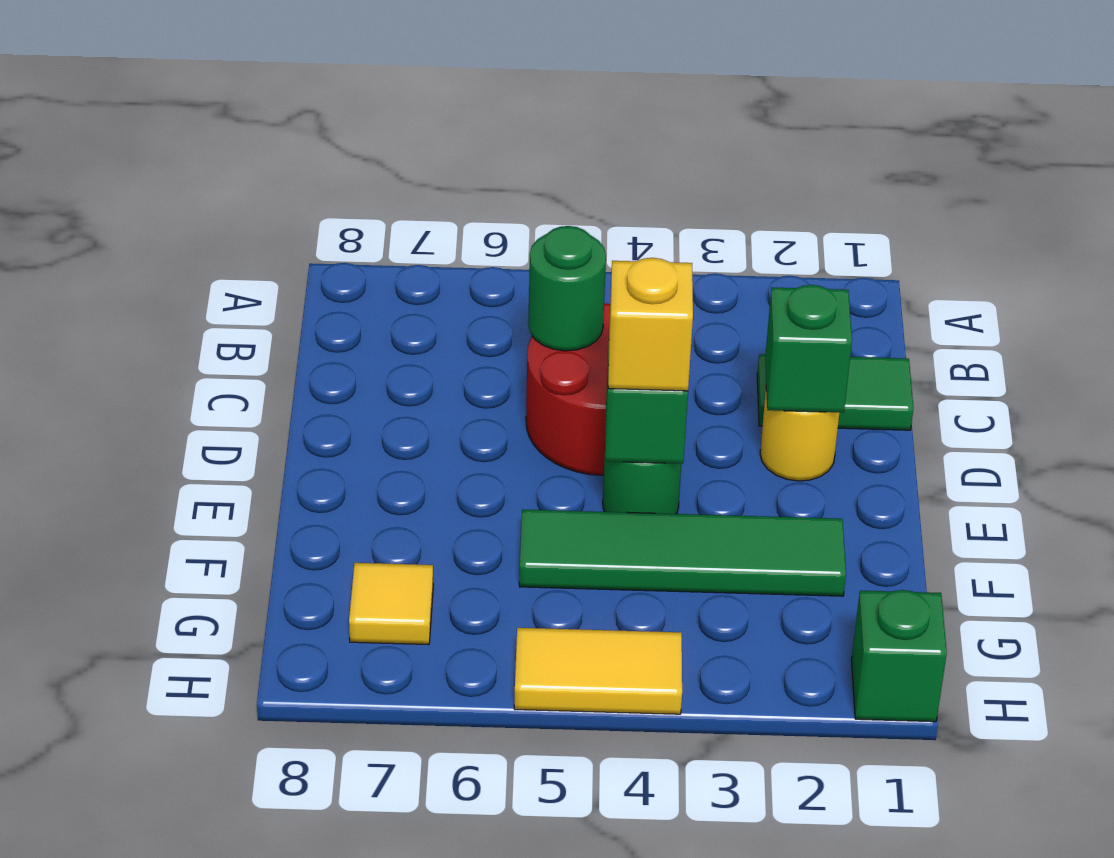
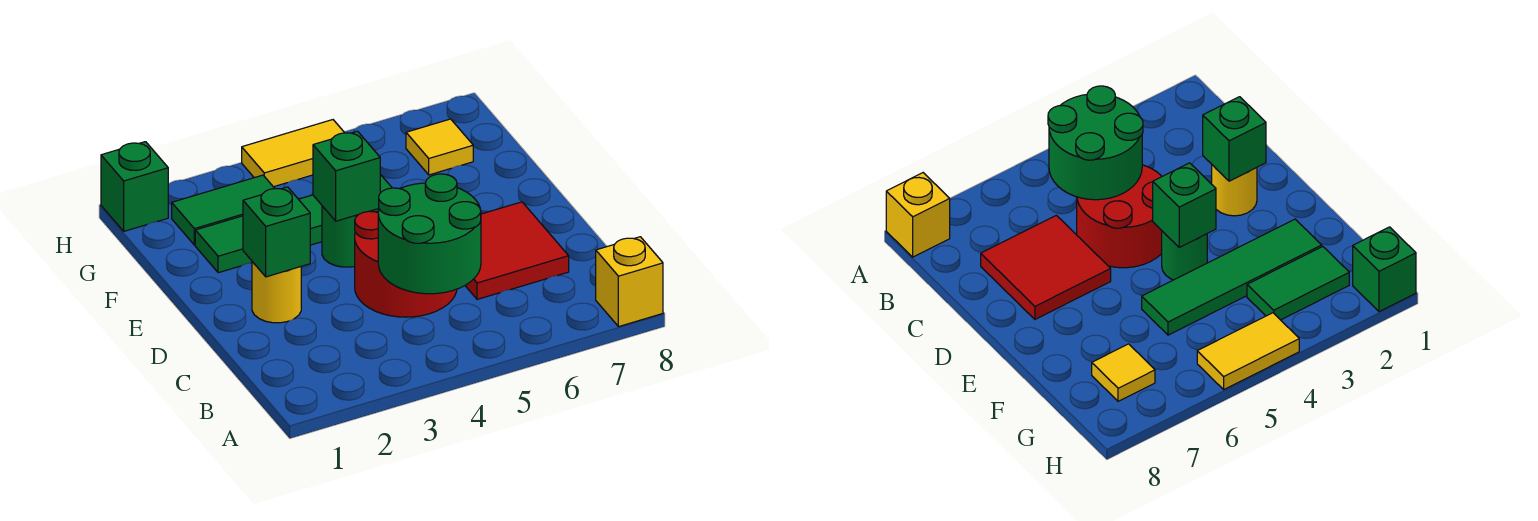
green 1x2 tile [757,354,913,430] -> green 1x2 tile moved to [172,175,274,245]
green 1x1 round brick [528,226,606,351] -> green 2x2 round brick [378,174,481,294]
none -> red 2x2 tile [465,202,569,299]
yellow 1x1 brick [608,258,693,391] -> yellow 1x1 brick moved to [596,237,663,327]

